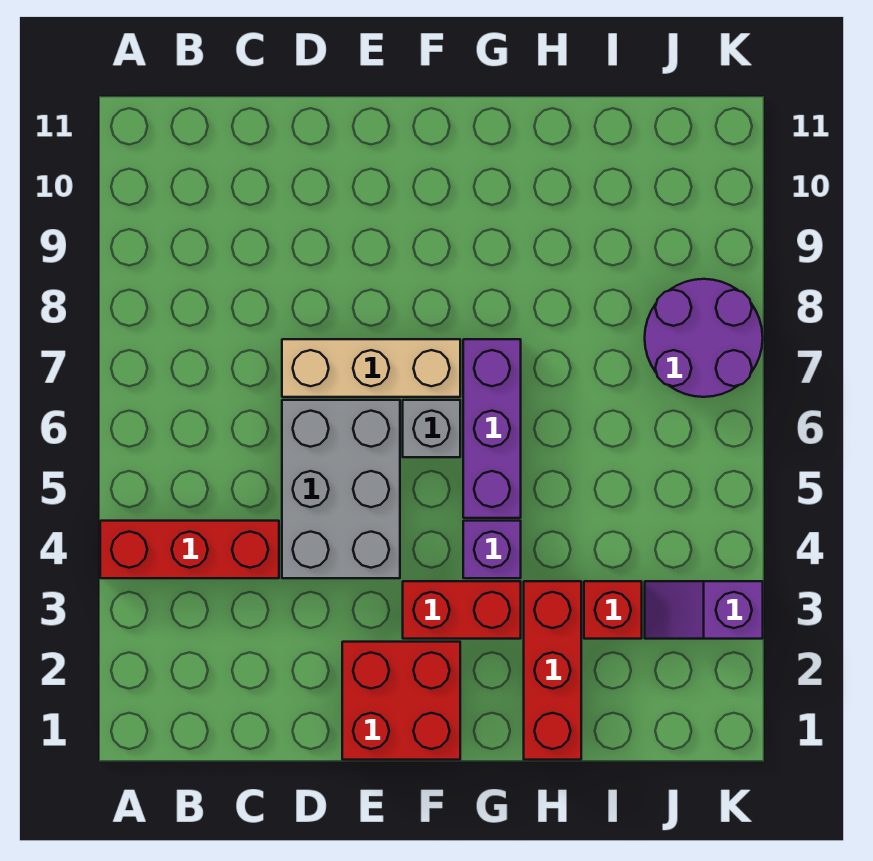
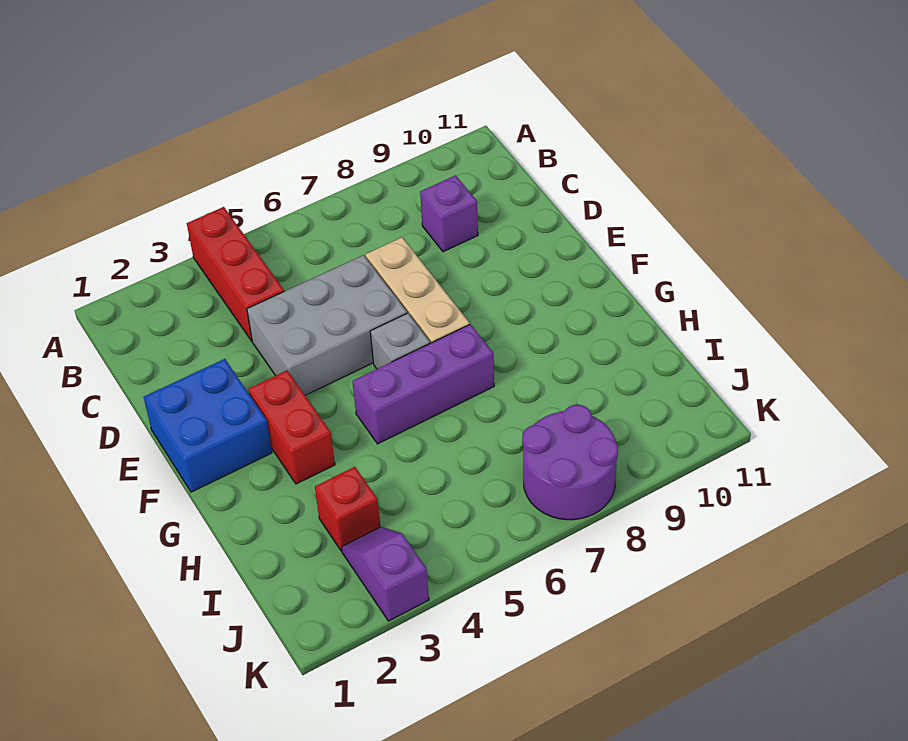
red 2x2 brick [342,642,460,760] -> blue 2x2 brick [144,359,272,492]
purple 1x1 brick [463,521,521,578] -> purple 1x1 brick moved to [420,175,478,252]
red 1x3 brick [524,581,581,760] -> none

